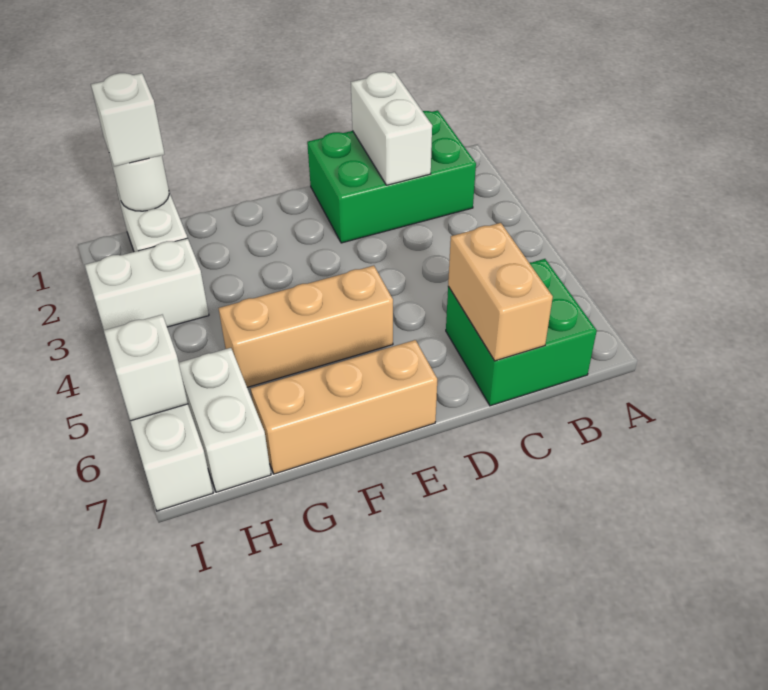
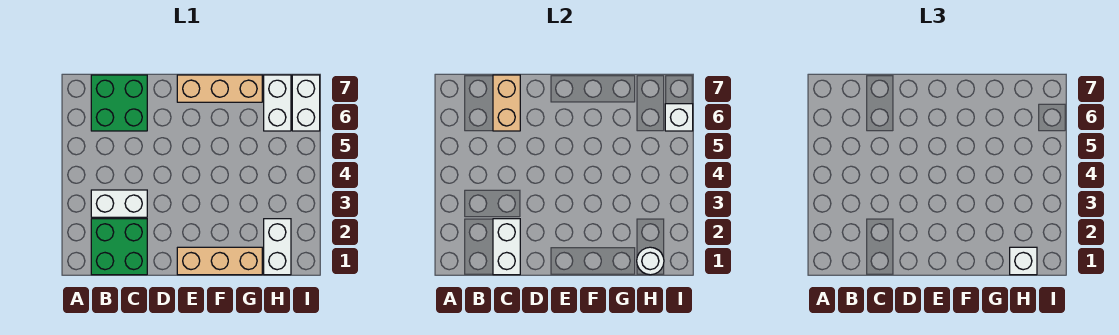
green 2x3 brick [307,110,476,243] -> green 2x2 brick [91,219,147,275]
tan 1x3 brick [219,266,393,387] -> tan 1x3 brick moved to [177,247,262,275]
white 1x2 brick [85,238,209,330] -> white 1x2 brick moved to [91,190,147,217]

